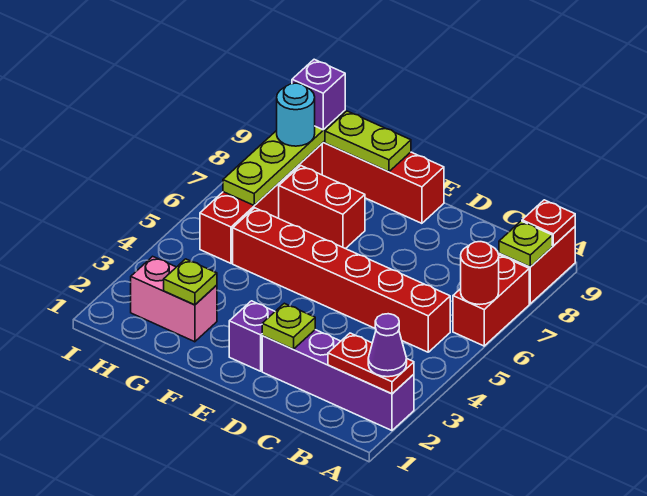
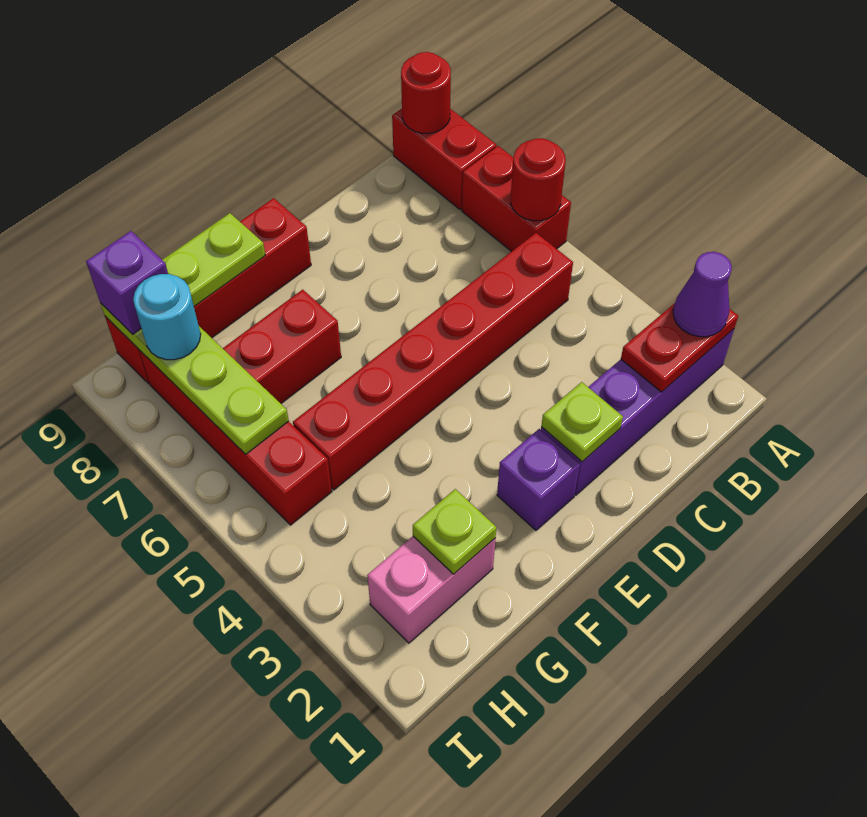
lime 1x1 plate [499,221,552,267] -> none
red 1x1 plate [522,200,575,246] -> red 1x1 round brick [401,52,451,133]

